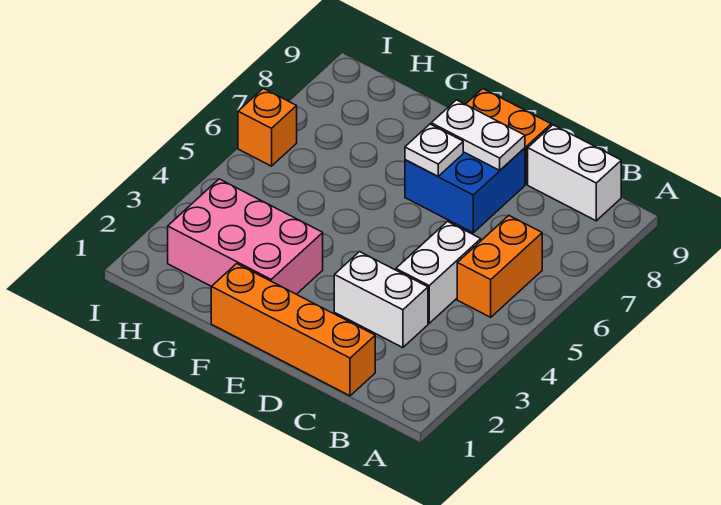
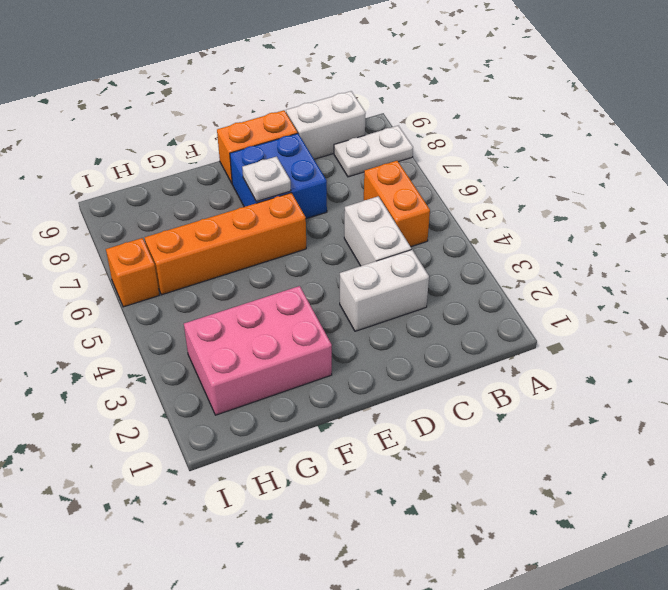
orange 1x4 brick [211,264,375,396] -> orange 1x4 brick moved to [145,193,306,295]
white 1x2 plate [431,100,525,170] -> white 1x2 plate moved to [334,126,413,177]

